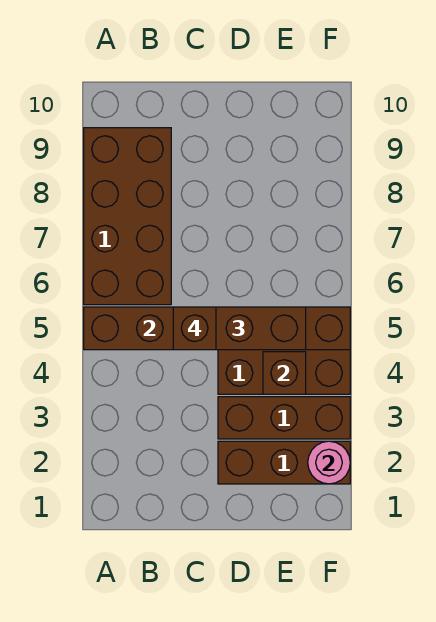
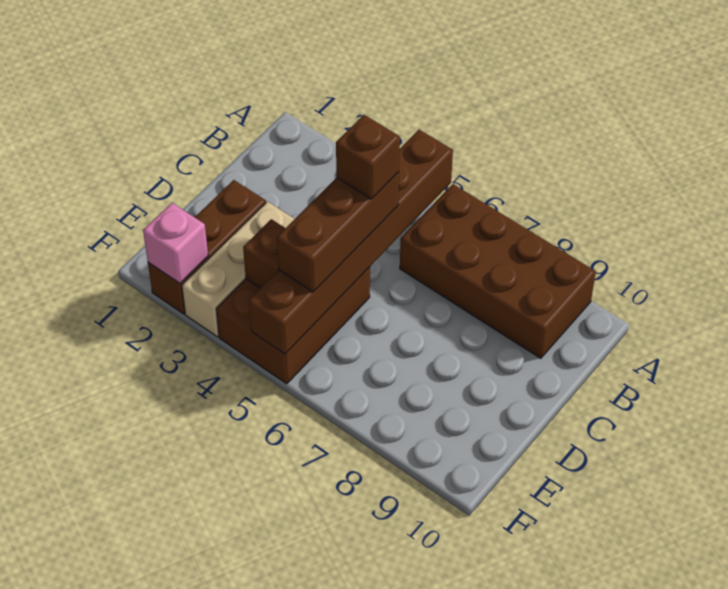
brown 1x3 brick [218,397,350,439] -> tan 1x3 brick [182,202,294,337]
pink 1x1 round brick [308,441,350,484] -> pink 1x1 brick [143,203,208,283]

